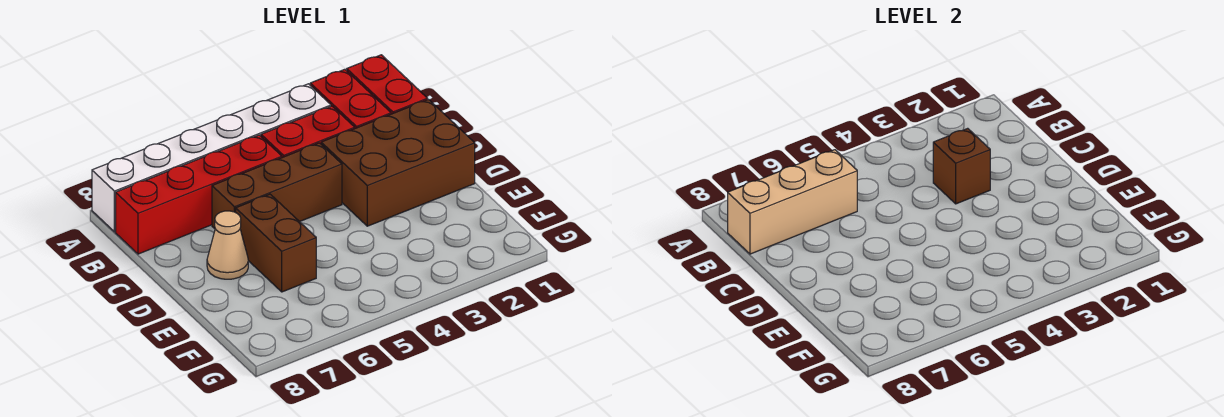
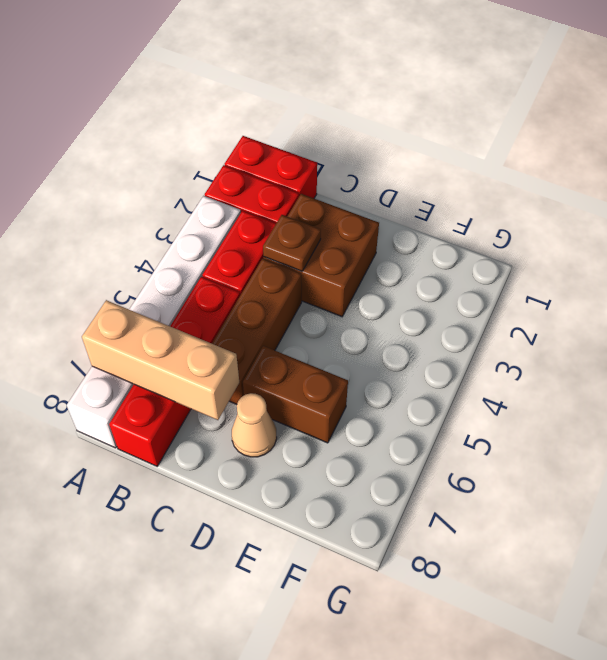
tan 1x3 brick [728,150,857,254] -> tan 1x3 brick turned to [82,300,239,420]
brown 2x3 brick [321,100,475,226] -> brown 2x2 brick [263,194,379,317]
brown 1x1 brick [933,128,990,204] -> brown 1x1 plate [263,215,321,271]

